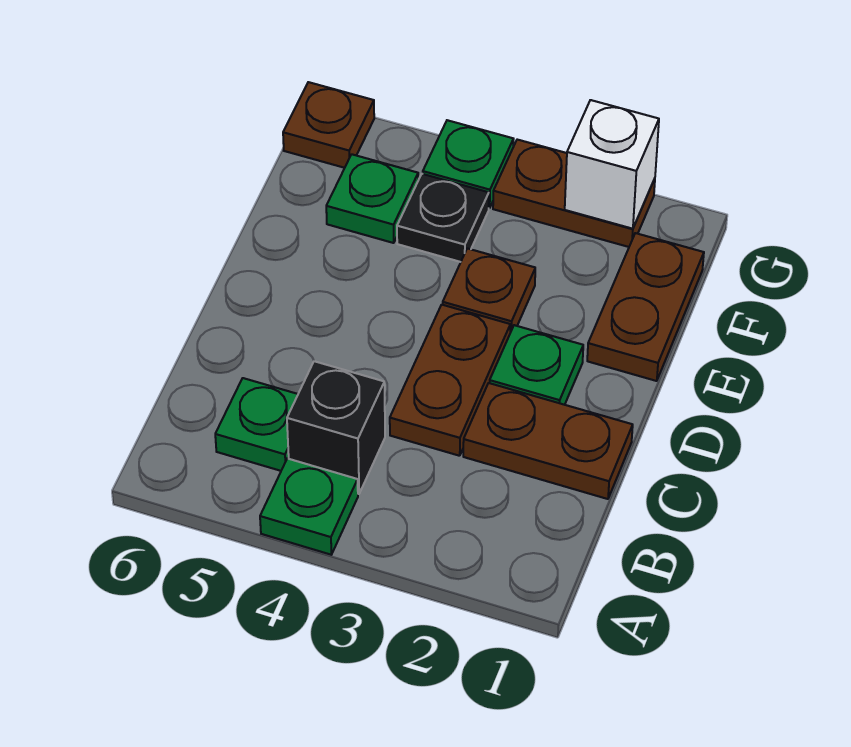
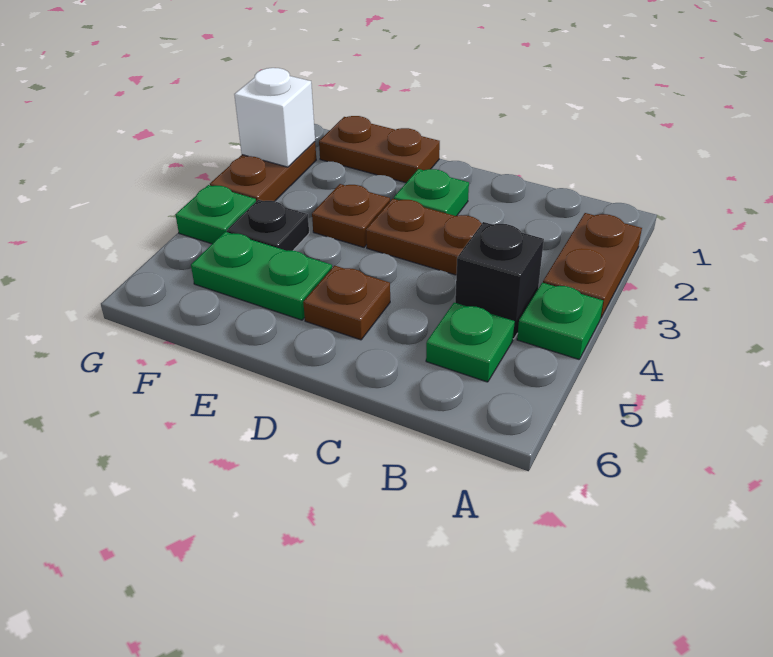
brown 1x2 plate [463,383,633,499] -> brown 1x2 plate moved to [543,213,642,317]
green 1x1 plate [326,154,418,243] -> green 1x2 plate [191,232,332,320]
brown 1x1 plate [283,82,374,168] -> brown 1x1 plate moved to [303,266,390,340]

